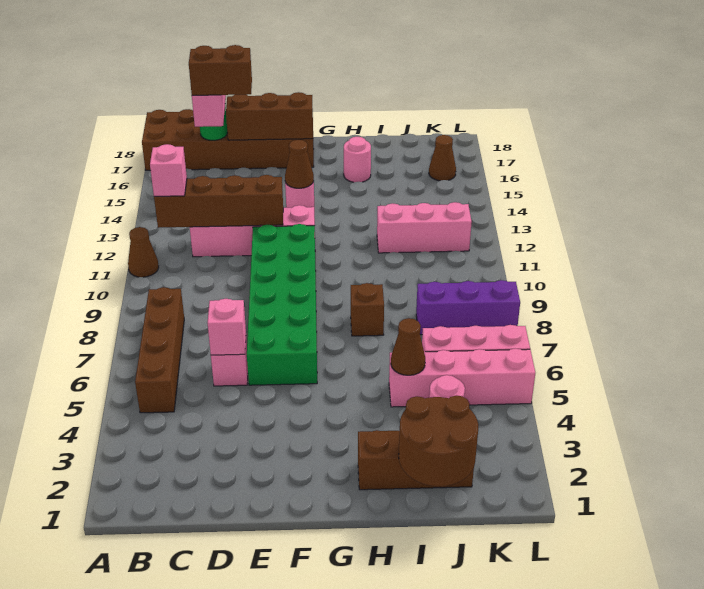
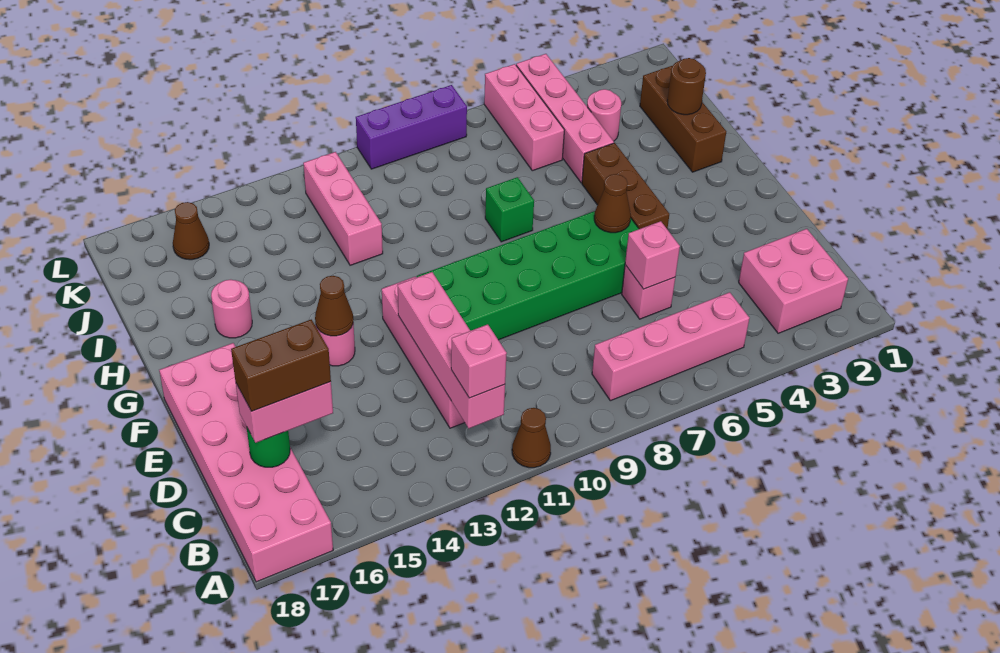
brown 2x6 brick [142,109,314,170] -> pink 2x6 brick [159,343,333,582]
none -> pink 2x2 brick [739,229,848,333]
brown 1x4 brick [135,287,184,413] -> pink 1x4 brick [592,292,749,401]
brown 1x4 brick [154,175,283,228] -> pink 1x4 brick [398,272,505,428]
brown 1x2 brick [189,45,252,95] -> brown 1x2 brick turned to [231,320,331,411]
brown 1x3 brick [226,92,313,140] -> brown 1x3 brick moved to [582,143,669,229]
brown 1x1 brick [351,283,384,336] -> green 1x1 brick [485,177,534,242]
brown 2x2 round brick [399,396,478,486] -> brown 1x1 round brick [667,58,706,115]
brown 1x1 cone [391,318,425,375] -> brown 1x1 cone moved to [594,174,631,233]
purple 1x3 brick [416,280,520,335] -> purple 1x3 brick turned to [356,85,467,169]

